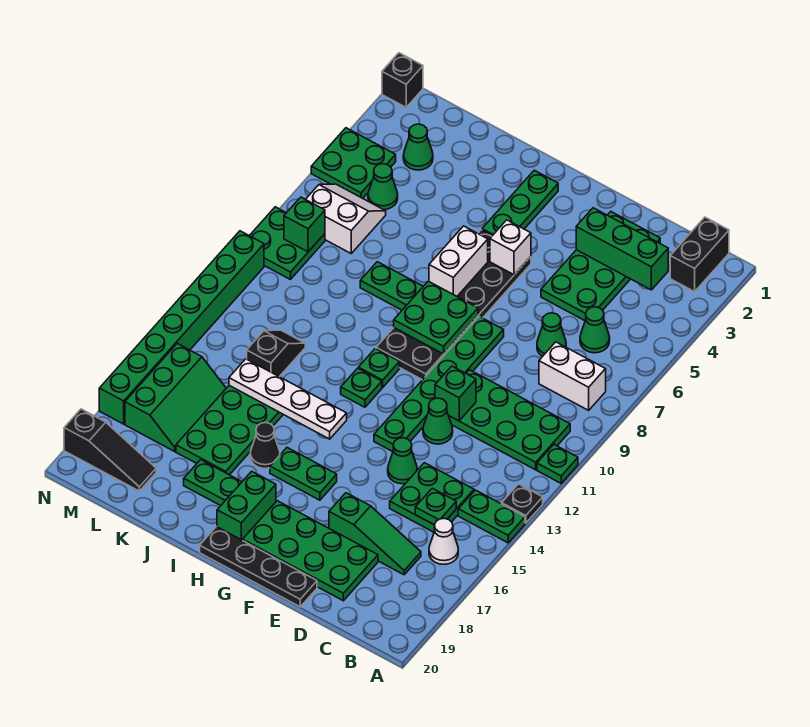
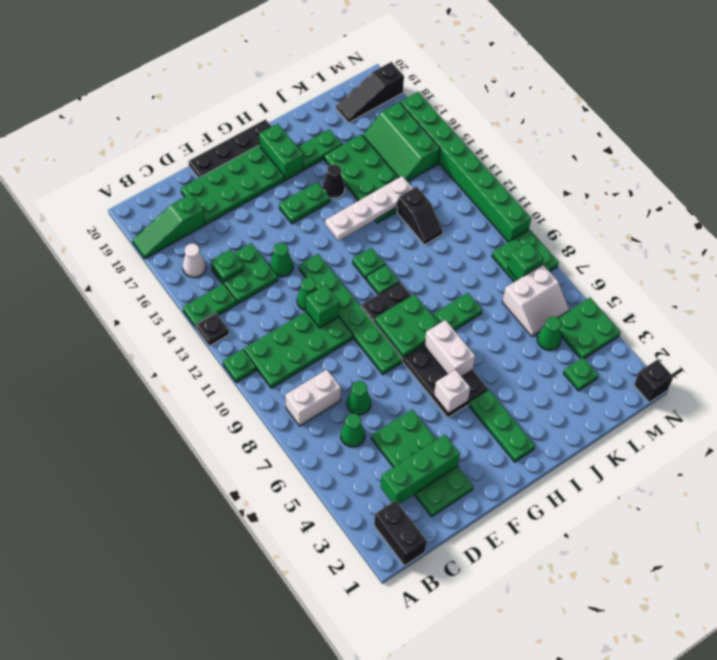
green 1x3 slope [329,493,421,575] -> green 1x3 slope moved to [132,194,205,259]
green 1x1 cone [403,124,433,170] -> green 1x1 plate [564,358,598,391]

